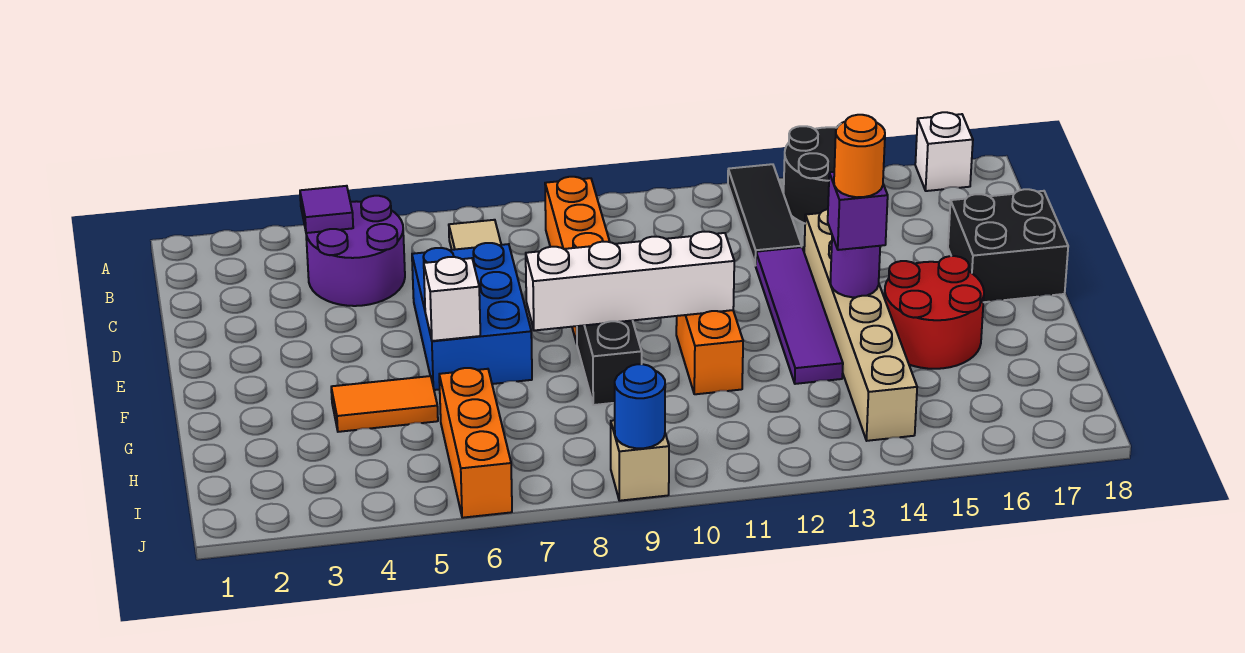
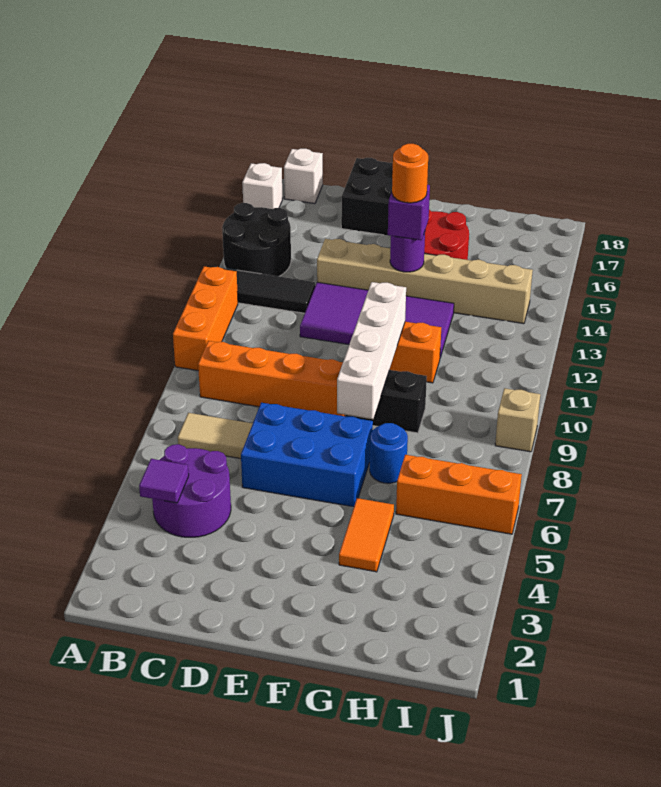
none -> orange 1x3 brick [173,266,238,370]
purple 1x4 tile [755,247,843,384] -> purple 2x4 tile [300,282,454,357]
white 1x1 brick [424,257,480,341] -> white 1x1 brick moved to [284,149,323,204]
blue 1x1 round brick [615,364,665,448] -> blue 1x1 round brick moved to [370,423,408,483]

